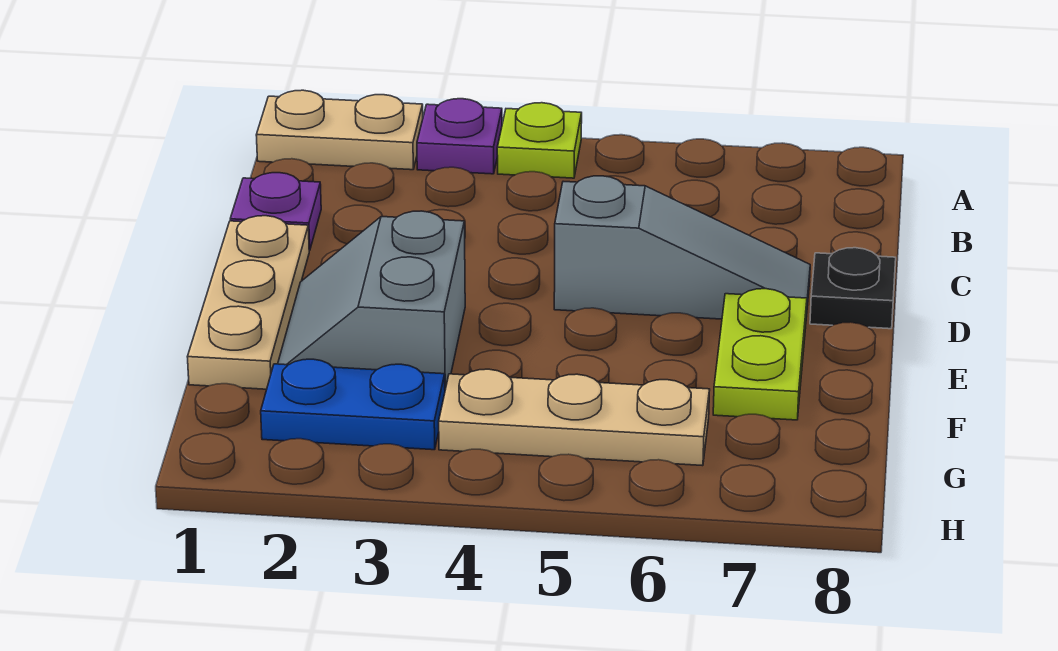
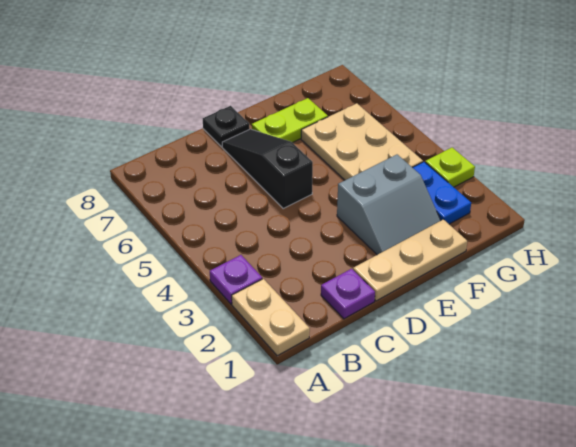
lime 1x1 plate [497,103,582,178] -> lime 1x1 plate moved to [425,148,475,187]
grey 1x3 slope [554,176,810,319] -> black 1x3 slope [222,129,313,208]
tan 1x3 plate [439,369,710,466] -> tan 2x3 plate [301,103,423,180]

